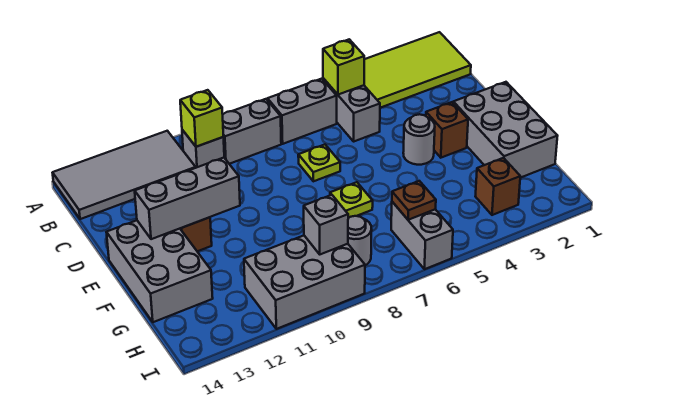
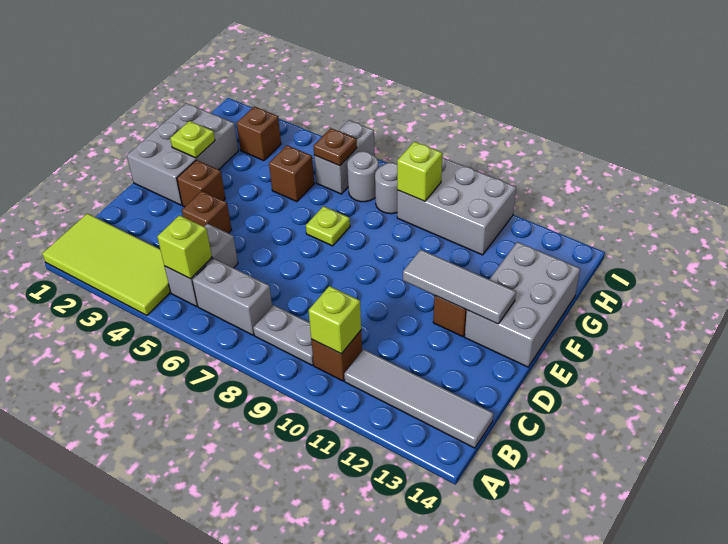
grey 2x4 tile [53,131,196,219] -> grey 1x4 tile [344,349,493,448]
grey 1x2 brick [223,99,281,164] -> grey 1x2 plate [253,305,314,365]
grey 1x1 brick [182,130,224,168] -> brown 1x1 brick [311,331,362,381]
none -> brown 1x1 brick [182,191,231,233]
lime 1x1 plate [298,145,340,181] -> lime 1x1 plate moved to [170,121,215,158]
grey 1x1 round brick [403,114,435,165] -> grey 1x1 round brick moved to [347,151,378,202]
grey 1x3 brick [135,158,240,239] -> grey 1x3 tile [403,250,516,324]
none -> brown 1x1 brick [269,145,314,202]
grey 1x1 brick [304,195,348,254] -> lime 1x1 brick [397,142,442,201]

